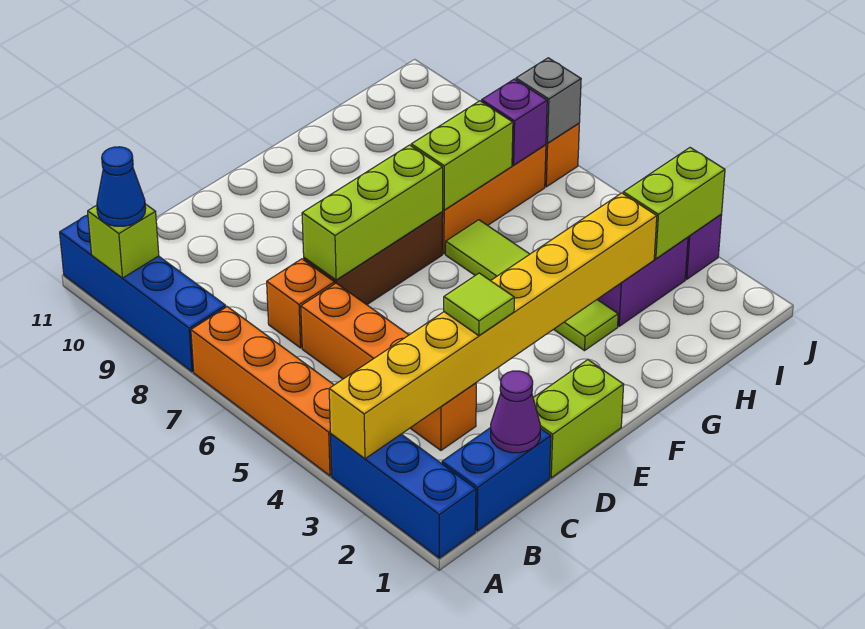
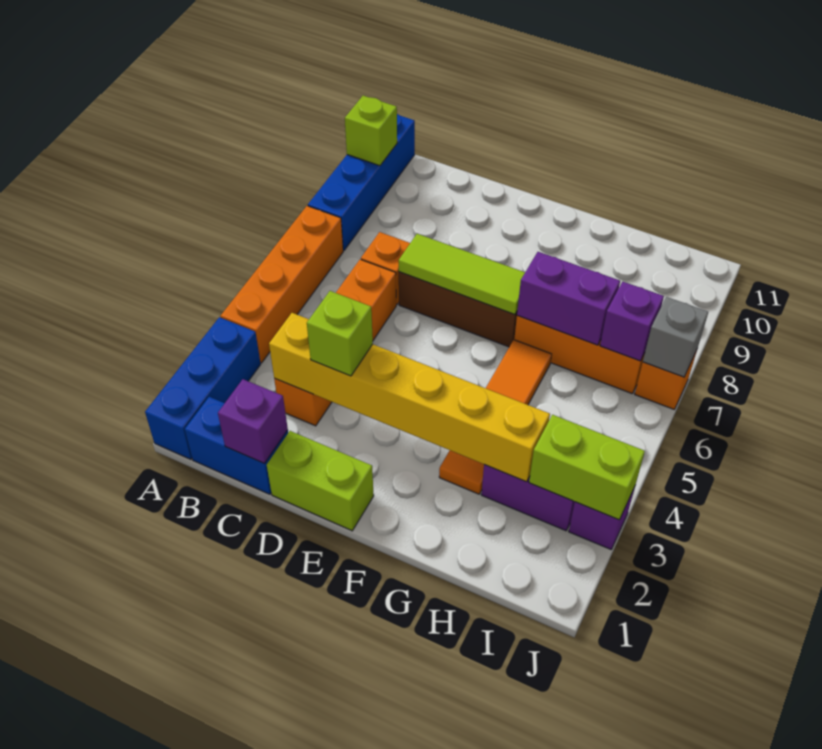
yellow 1x8 brick [329,193,657,459] -> yellow 1x6 brick [269,313,550,482]
blue 1x1 cone [97,147,146,226] -> none
purple 1x1 cone [491,371,540,453] -> purple 1x1 brick [218,379,288,463]
lime 1x1 tile [444,273,514,336] -> lime 1x1 brick [307,291,373,376]
lime 1x3 brick [302,145,443,280] -> lime 1x3 tile [399,234,525,315]
lime 1x4 tile [446,220,618,351] -> orange 1x4 tile [439,340,552,494]
lime 1x2 brick [411,101,513,210] -> purple 1x2 brick [517,252,620,345]

